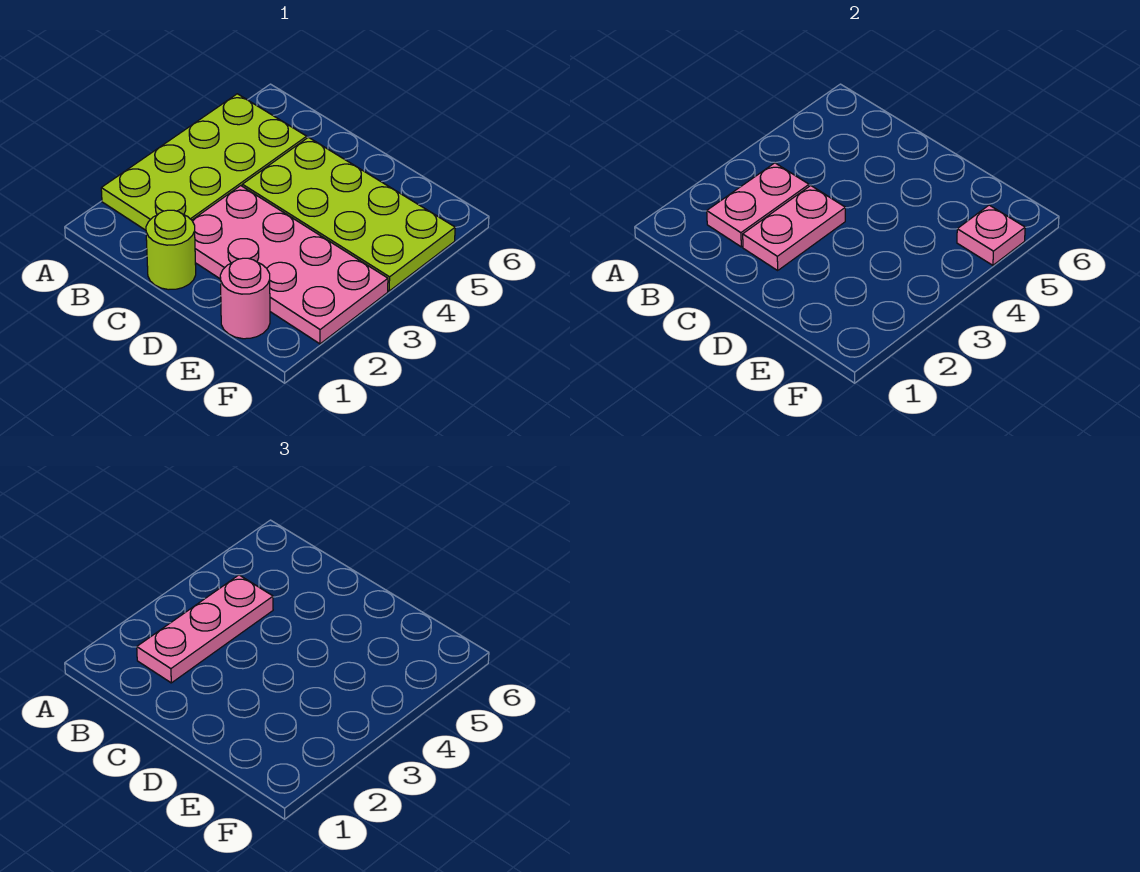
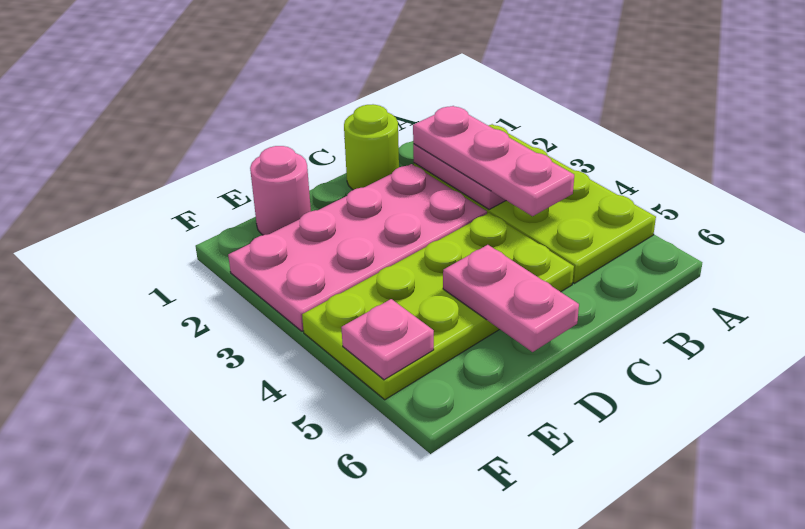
pink 1x2 plate [743,186,845,270] -> pink 1x2 plate moved to [443,245,579,352]

